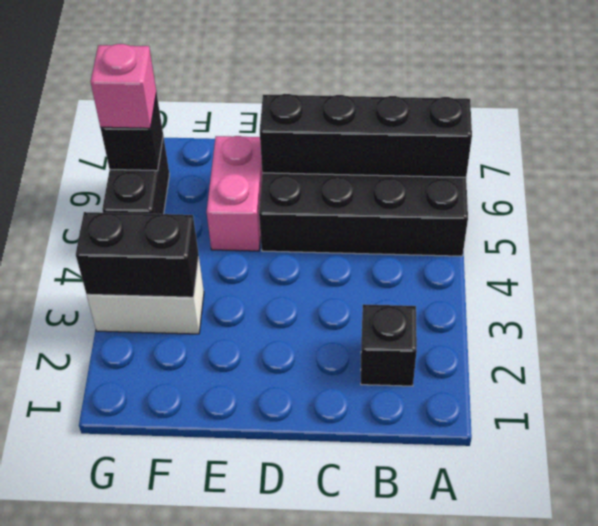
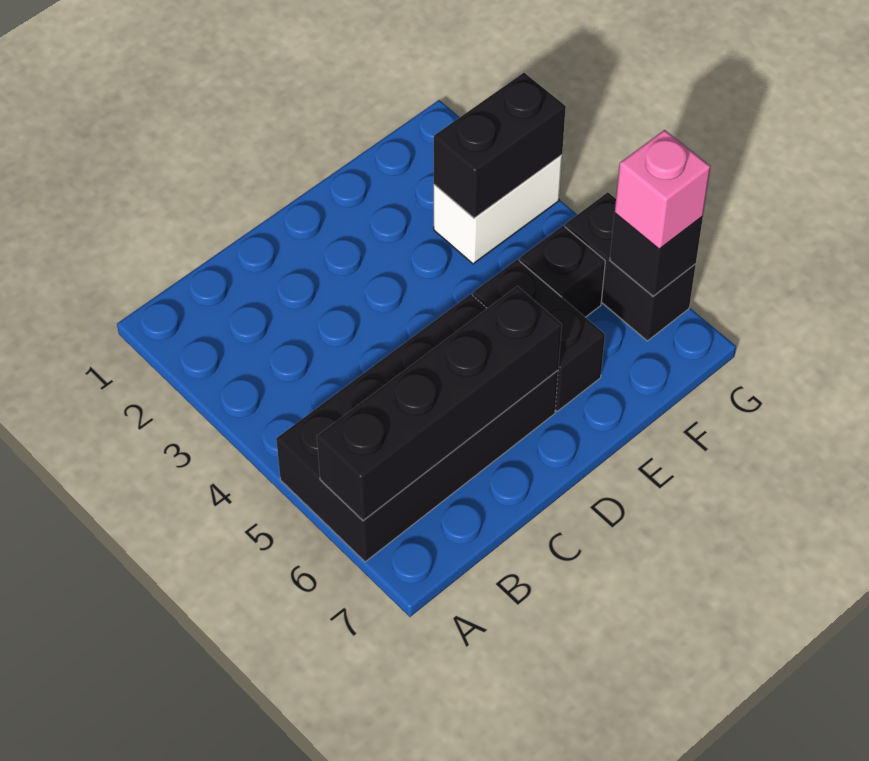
black 1x1 brick [361,304,417,386] -> black 1x1 brick moved to [519,226,605,317]
pink 1x2 brick [207,136,262,251] -> black 1x2 brick [473,259,605,412]

